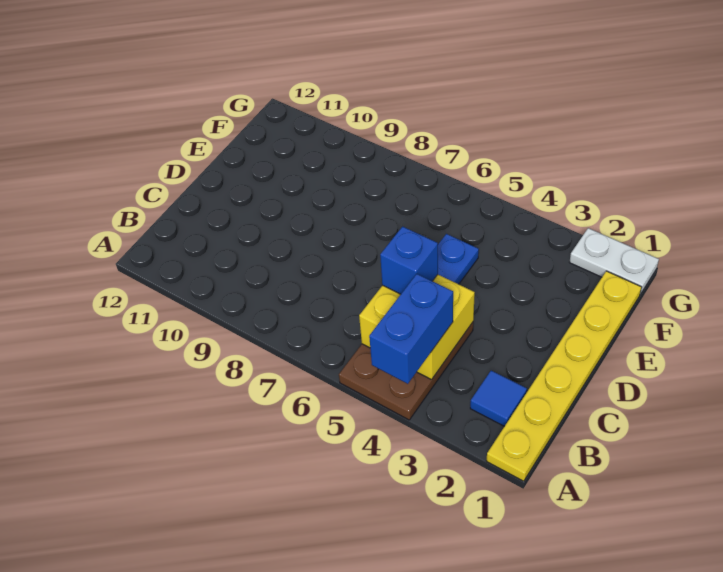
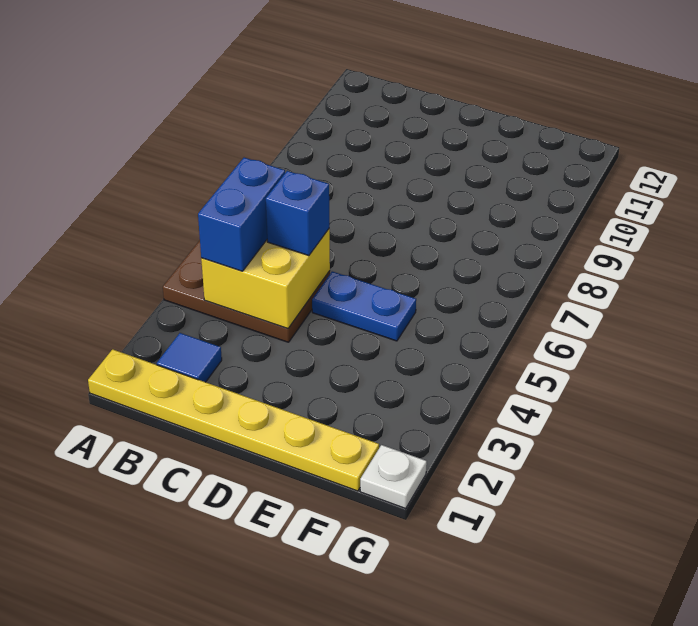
blue 1x2 brick [369,274,453,384] -> blue 1x2 brick turned to [198,158,285,271]
white 1x2 plate [569,228,659,294] -> white 1x1 plate [360,445,427,508]

